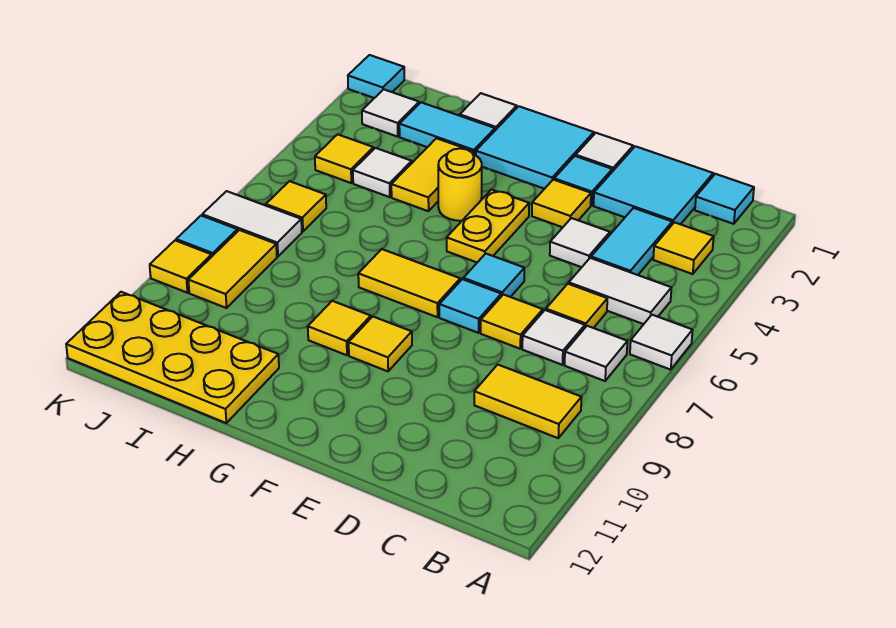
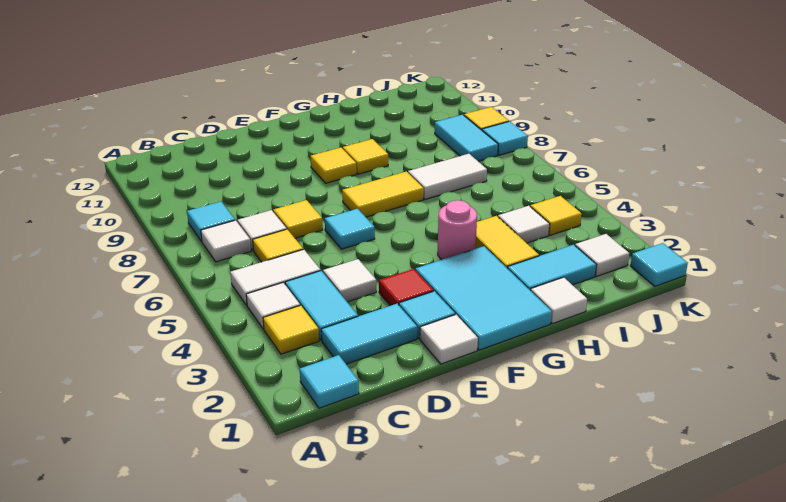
white 1x1 tile [630,315,693,370] -> white 1x1 tile moved to [246,283,300,329]
yellow 1x2 tile [474,365,582,438] -> none
cyan 2x2 tile [594,146,713,224] -> cyan 1x2 tile [321,304,417,364]
yellow 1x1 tile [532,180,591,227] -> red 1x1 tile [379,269,433,306]
cyan 1x1 tile [439,279,501,333] -> cyan 1x1 tile moved to [187,202,235,242]
cyan 2x2 tile [476,106,594,189] -> cyan 2x3 tile [415,246,552,350]
yellow 1x2 plate [447,189,529,262] -> none
yellow 1x1 round brick [438,148,482,221] -> pink 1x1 round brick [438,200,477,260]
yellow 2x4 plate [66,292,279,423] -> none
yellow 1x1 tile [266,181,326,231] -> none
white 1x2 tile [202,191,302,256] -> white 1x2 tile moved to [408,154,487,199]
yellow 1x2 tile [188,230,277,308] -> cyan 1x2 tile [435,115,498,161]

